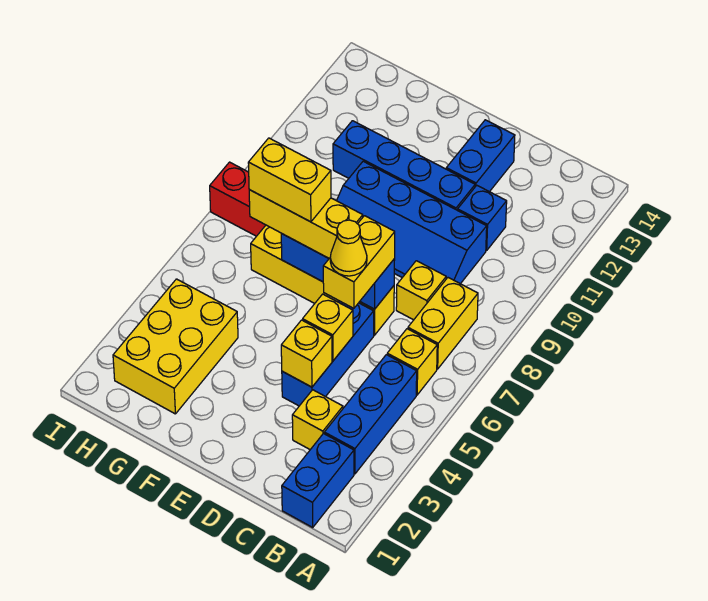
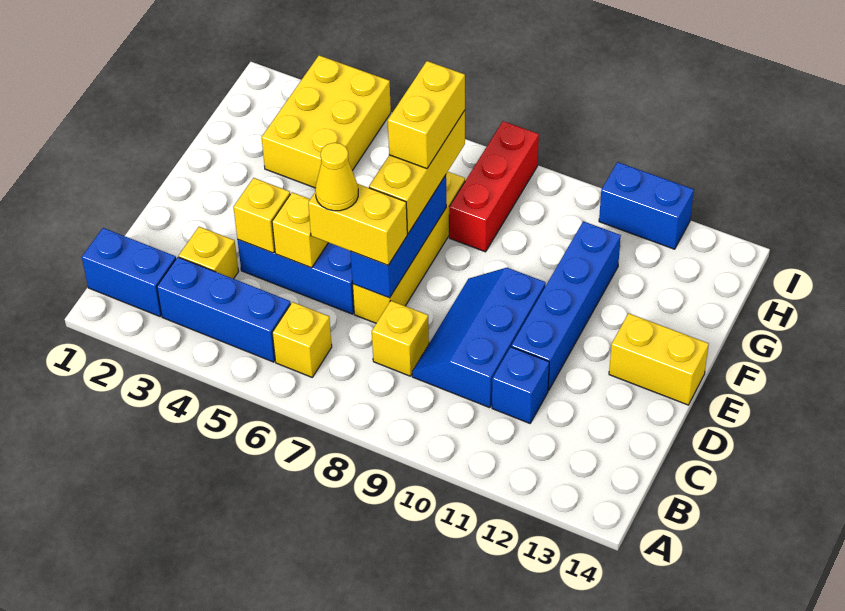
yellow 1x2 brick [408,278,478,369] -> yellow 1x2 brick moved to [609,313,709,405]
blue 2x4 slope [337,161,487,284] -> blue 2x3 slope [412,268,546,408]
blue 1x2 brick [446,120,515,192] -> blue 1x2 brick moved to [599,162,694,249]
yellow 2x3 brick [113,279,238,414] -> yellow 2x3 brick turned to [262,55,391,188]

